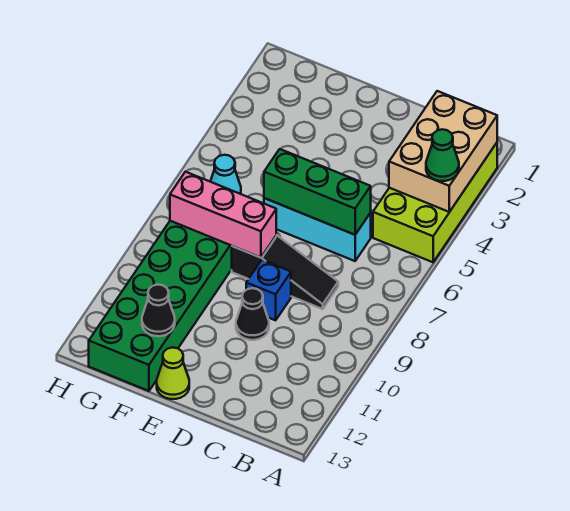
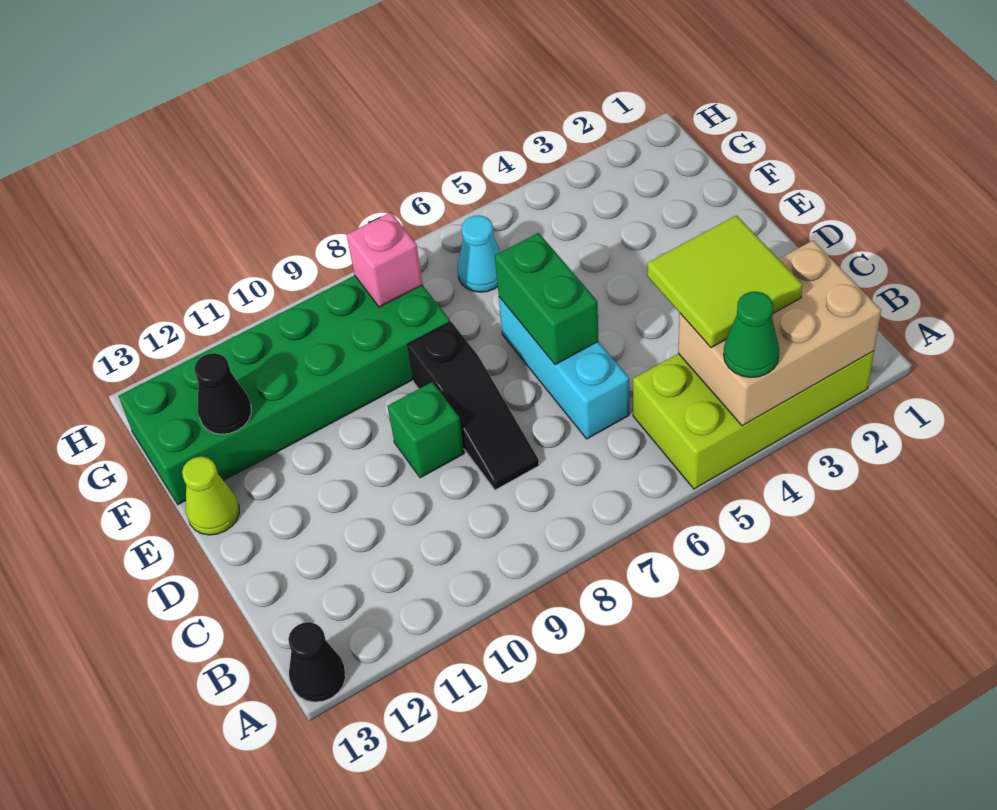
none -> lime 2x2 tile [647,215,802,348]
green 1x3 brick [264,149,371,235] -> green 1x2 brick [495,233,598,365]
blue 1x1 brick [246,260,291,320] -> green 1x1 brick [388,382,464,478]
black 1x1 cone [236,288,269,340] -> black 1x1 cone moved to [288,622,346,702]
pink 1x3 brick [170,172,276,258] -> pink 1x1 brick [347,212,423,307]

